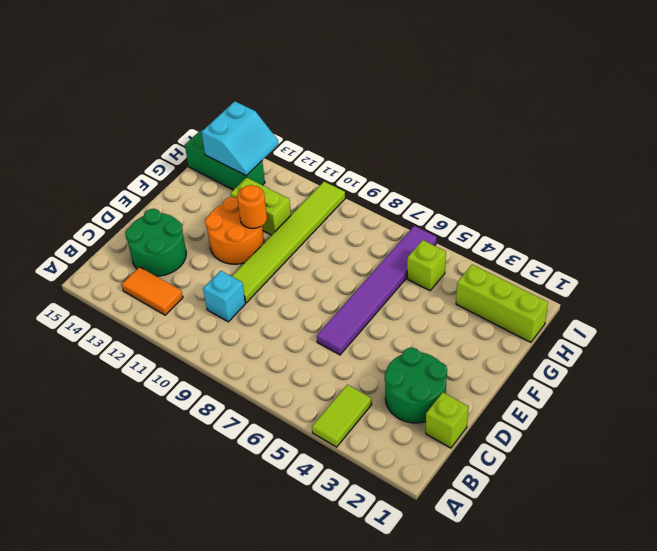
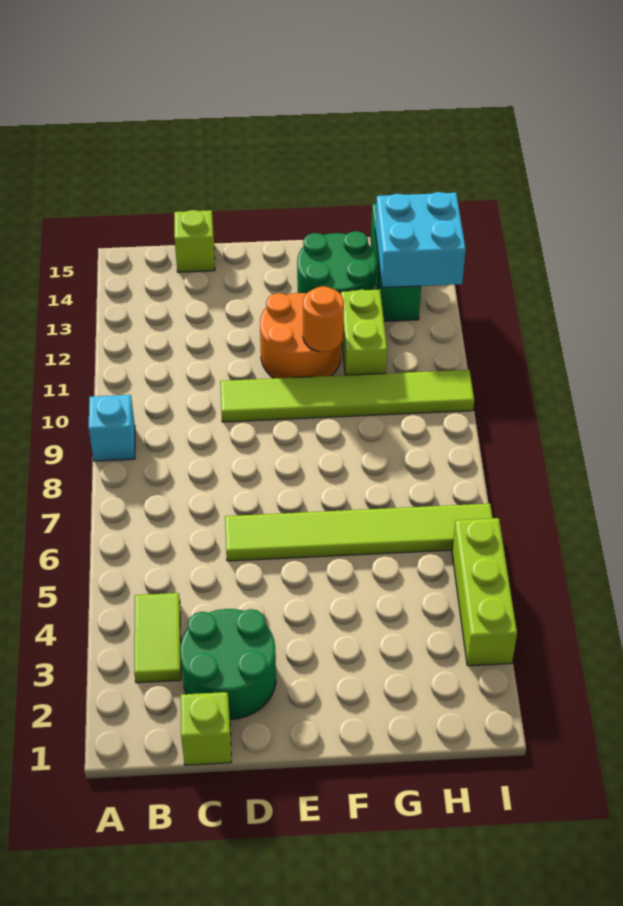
lime 1x2 tile [312,385,372,447] -> lime 1x2 tile turned to [134,593,181,683]
orange 1x2 tile [122,267,183,315] -> none
cyan 1x1 brick [203,271,245,322] -> cyan 1x1 brick moved to [88,395,135,461]
green 2x2 round brick [125,209,186,276] -> green 2x2 round brick moved to [297,231,377,294]
purple 1x6 tile [317,226,437,355] -> lime 1x6 tile [225,504,493,561]
lime 1x3 brick [456,265,548,342] -> lime 1x3 brick moved to [452,518,517,666]
lime 1x1 brick [407,240,446,291] -> lime 1x1 brick moved to [174,210,215,272]
cyan 2x2 slope [202,101,279,176] -> cyan 2x2 brick [375,192,466,288]

